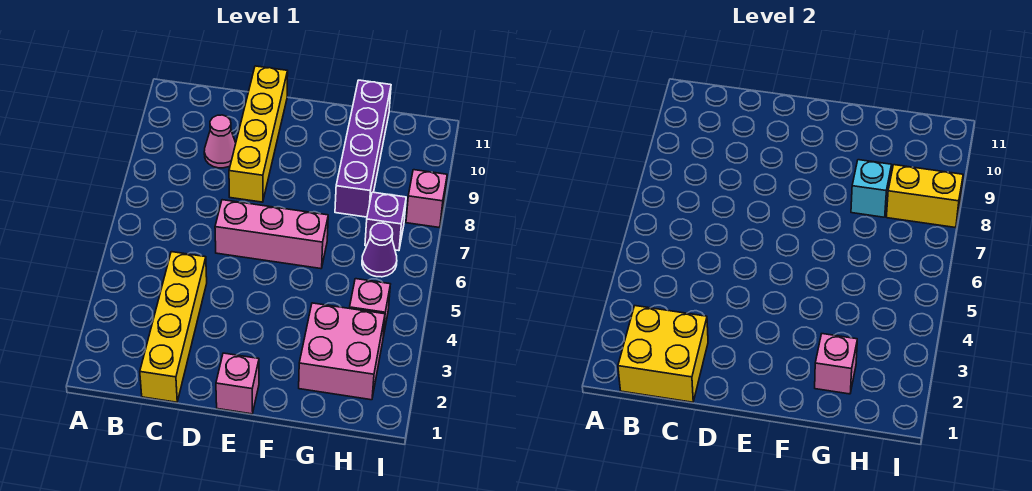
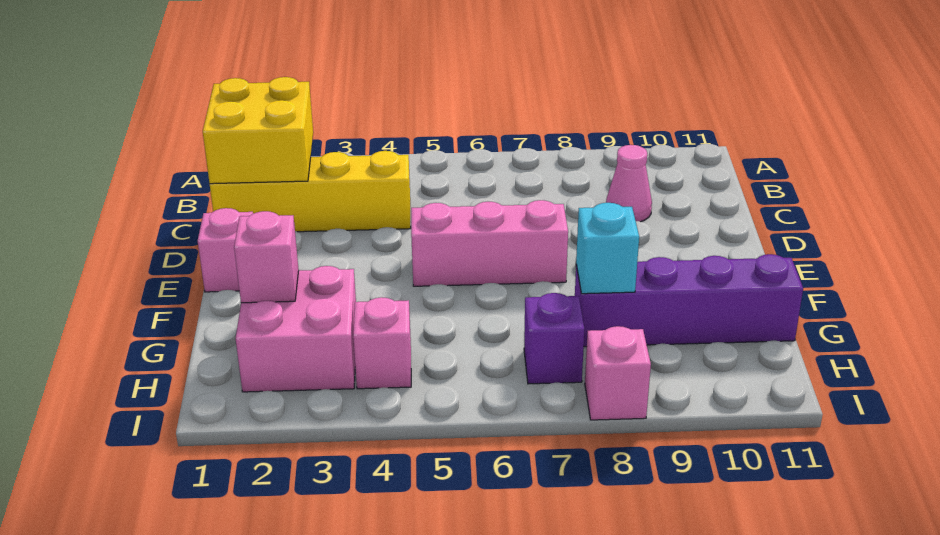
pink 1x3 brick [215,200,328,269] -> pink 1x3 brick turned to [411,200,568,286]
yellow 1x4 brick [229,66,288,202] -> none
purple 1x1 cone [362,223,397,277] -> none
yellow 1x2 brick [887,165,963,228] -> none

